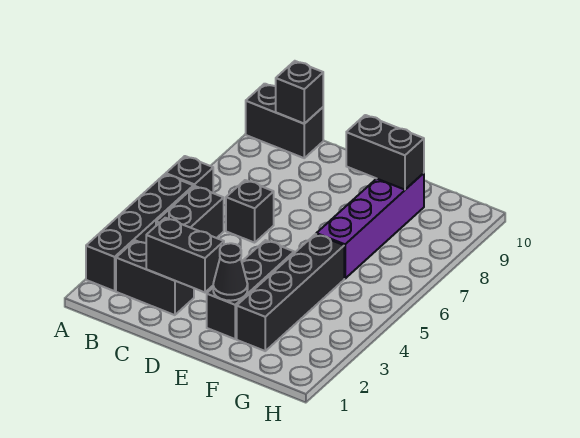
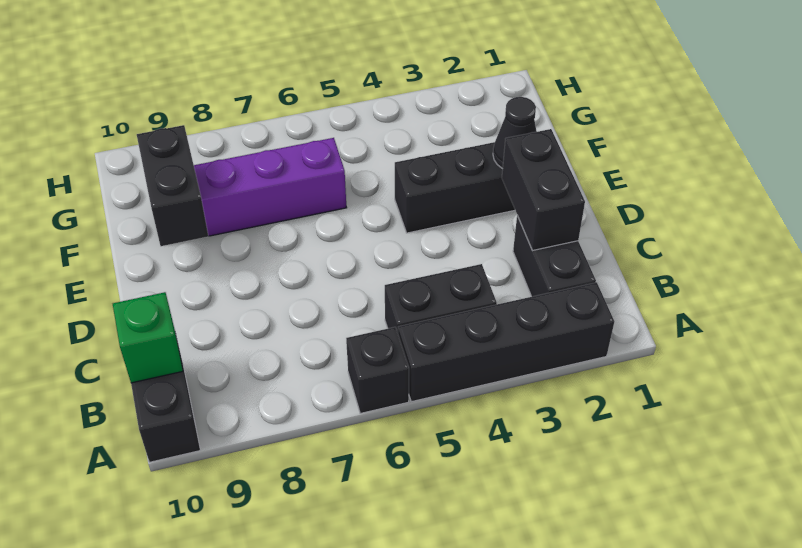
black 1x1 brick [276,61,323,124] -> green 1x1 brick [113,292,183,383]
black 1x1 brick [226,180,274,243] -> none
black 1x4 brick [237,234,344,351] -> none

